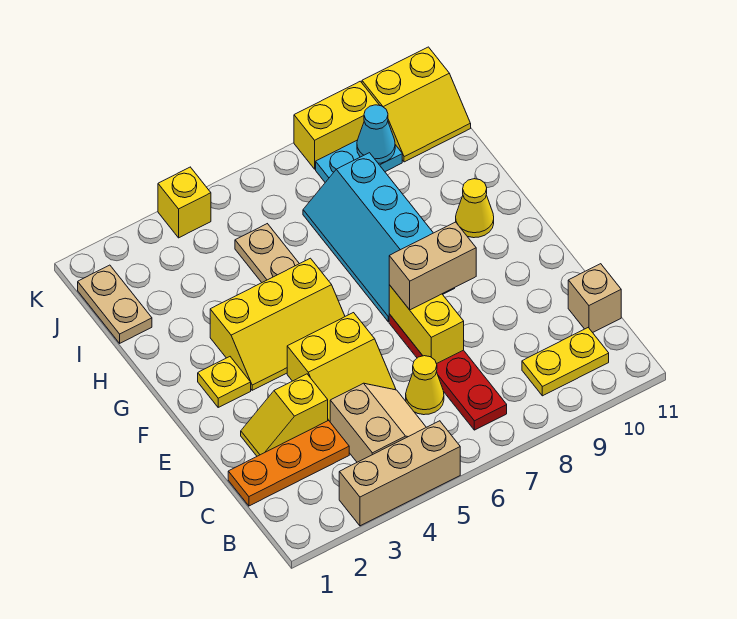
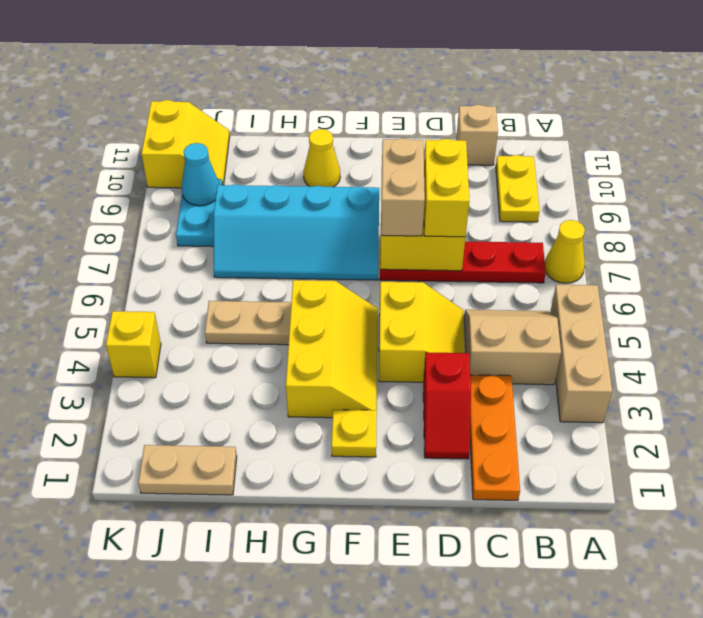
yellow 1x1 cone [406,356,444,415] -> yellow 1x1 cone moved to [545,220,585,283]
yellow 1x2 slope [241,374,328,456] -> red 1x2 slope [423,352,471,459]
yellow 1x2 brick [294,81,379,169] -> yellow 1x2 brick moved to [424,139,469,237]

